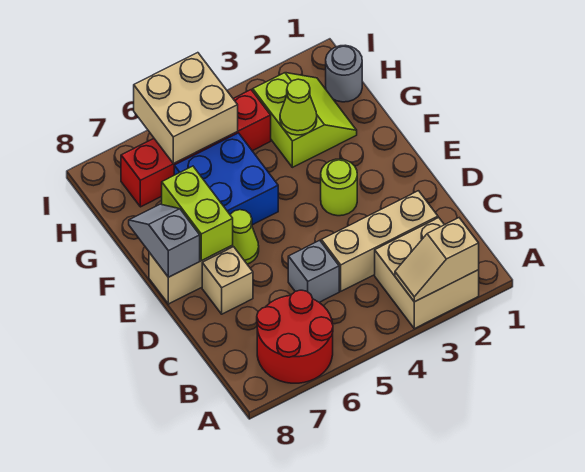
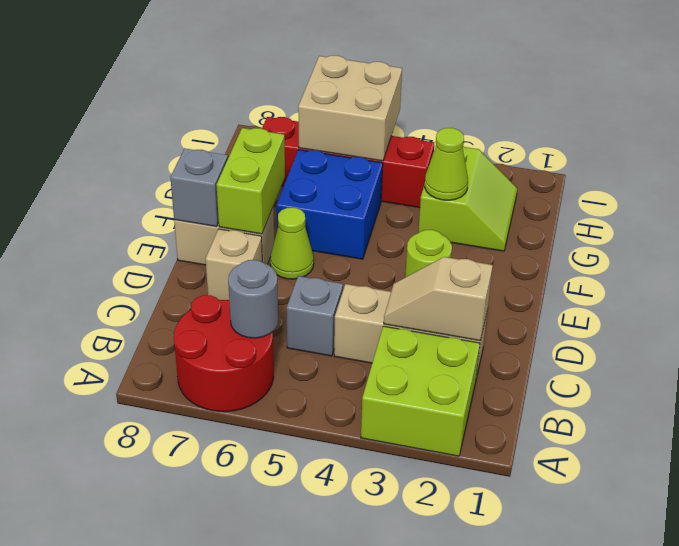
tan 2x2 brick [375,218,479,329] -> lime 2x2 brick [361,326,480,456]
tan 1x2 slope [395,218,479,302] -> tan 1x2 slope moved to [384,257,493,341]
grey 1x1 round brick [326,45,362,102] -> grey 1x1 round brick moved to [228,260,278,338]

